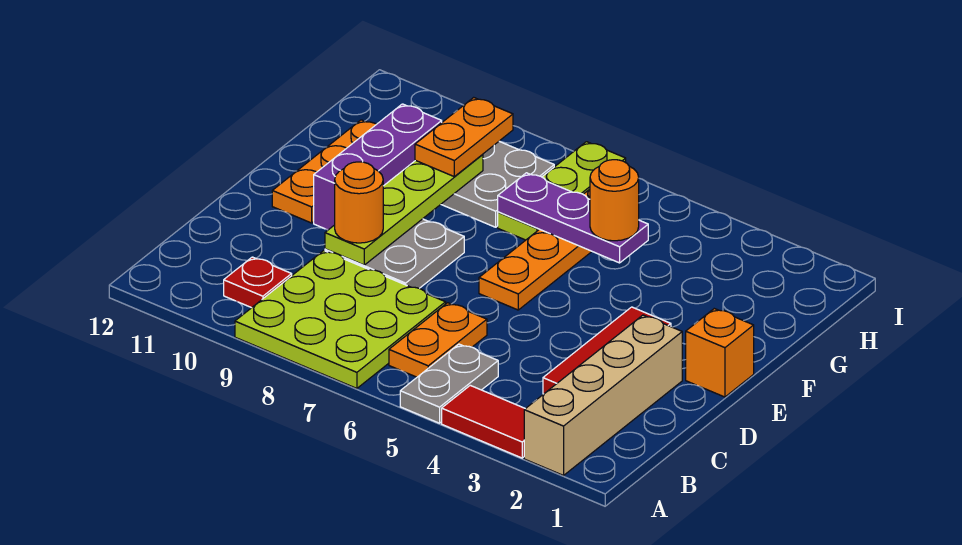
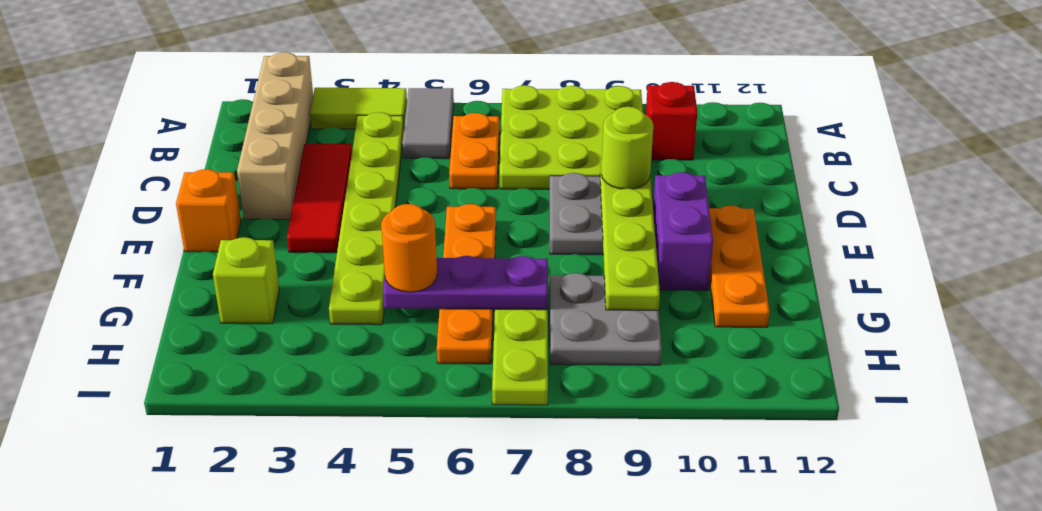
red 1x2 tile [442,385,525,458] -> lime 1x2 tile [310,88,407,129]
grey 1x2 plate [400,344,498,423] -> grey 1x2 tile [402,88,454,159]
none -> lime 1x6 plate [329,112,404,325]
red 1x1 plate [224,257,292,308] -> red 1x1 brick [646,82,697,160]
orange 1x1 round brick [335,162,383,243] -> lime 1x1 round brick [601,107,653,189]
purple 1x3 brick [314,104,442,230] -> purple 1x2 brick [653,172,713,290]
none -> lime 1x1 brick [213,237,279,324]
orange 1x2 plate [415,97,513,176] -> none

